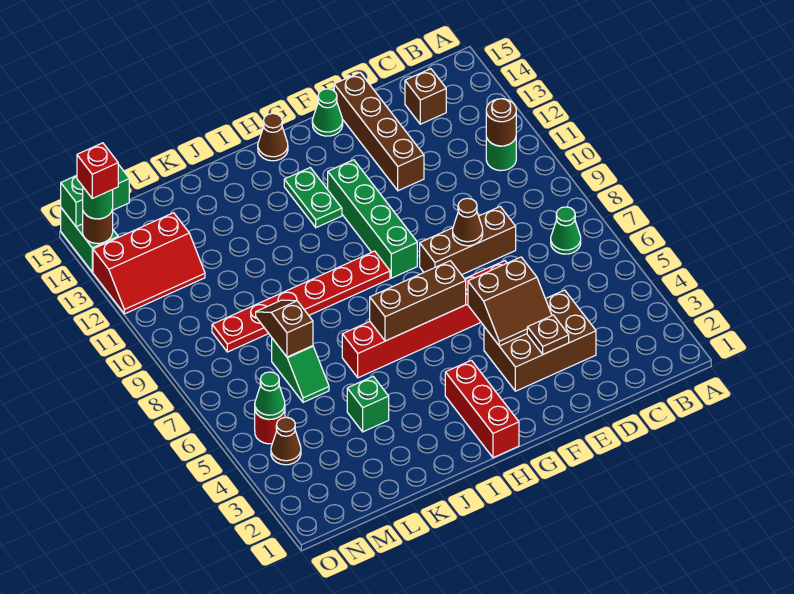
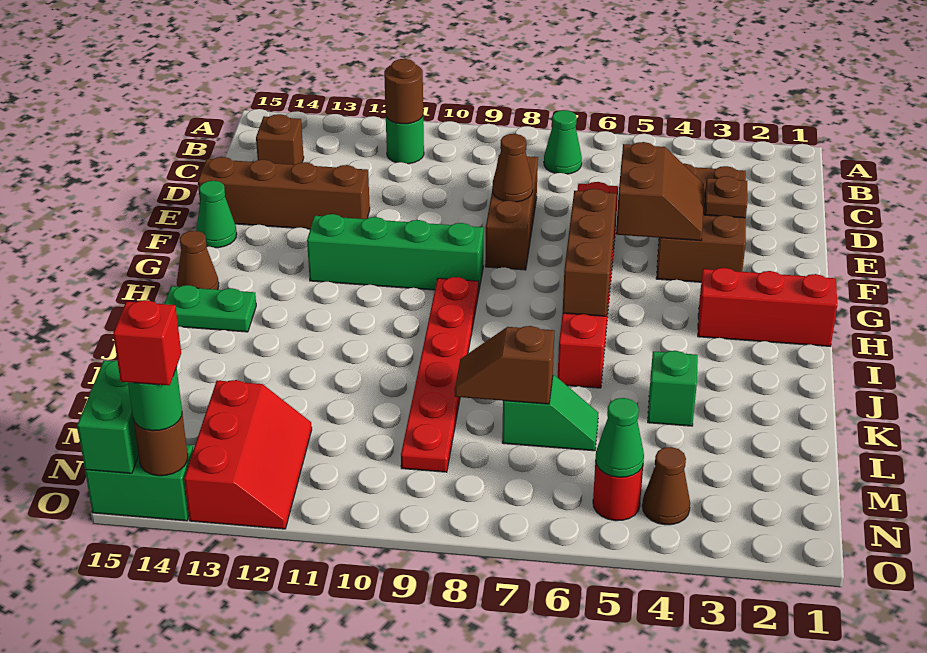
green 1x2 plate [284,168,342,228] -> green 1x2 plate moved to [165,285,256,332]

